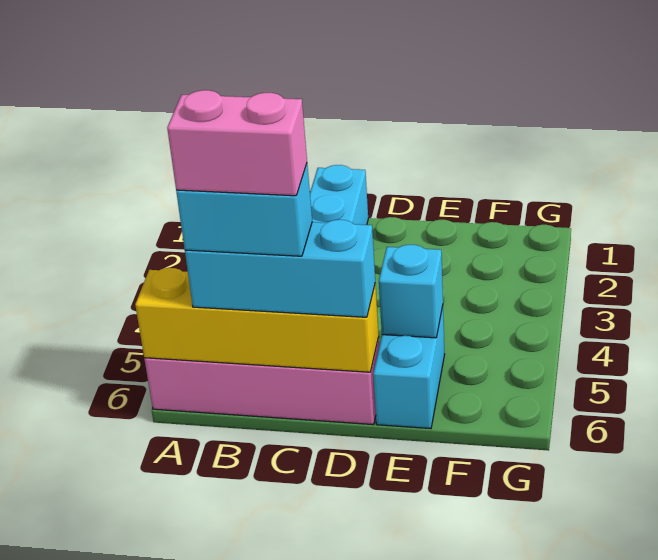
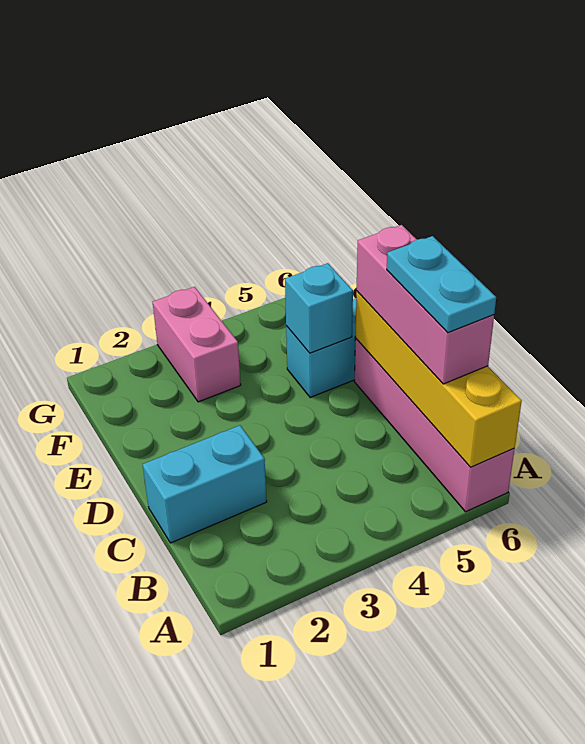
cyan 1x3 brick [185,220,375,317] -> pink 1x3 brick [357,225,494,384]
cyan 1x2 brick [176,164,312,256] -> cyan 1x2 plate [387,236,496,333]
pink 1x2 brick [167,90,307,196] -> pink 1x2 brick moved to [153,287,241,402]

